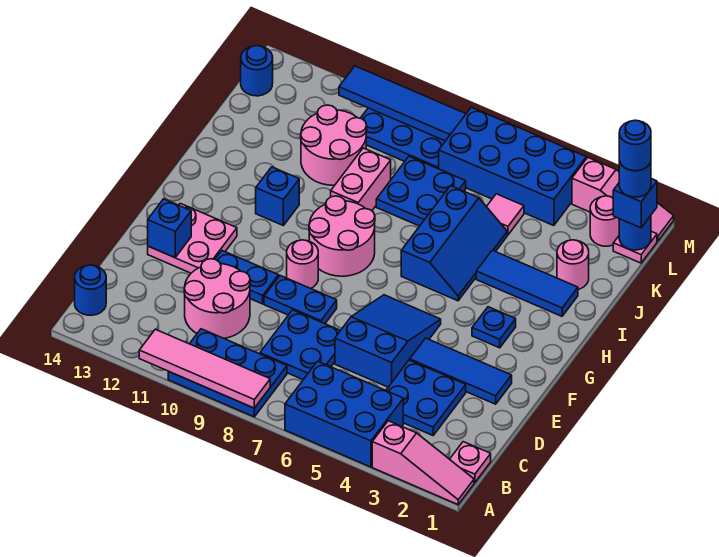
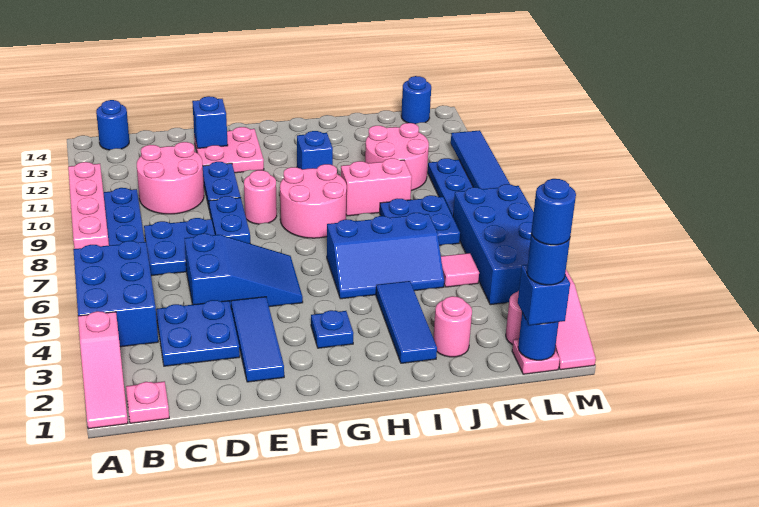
pink 1x4 tile [139,329,270,408] -> pink 1x4 plate [68,162,109,249]

